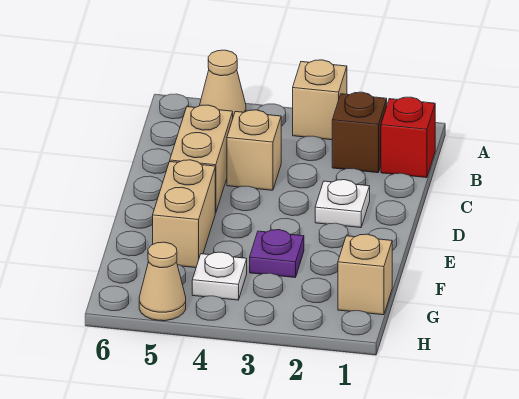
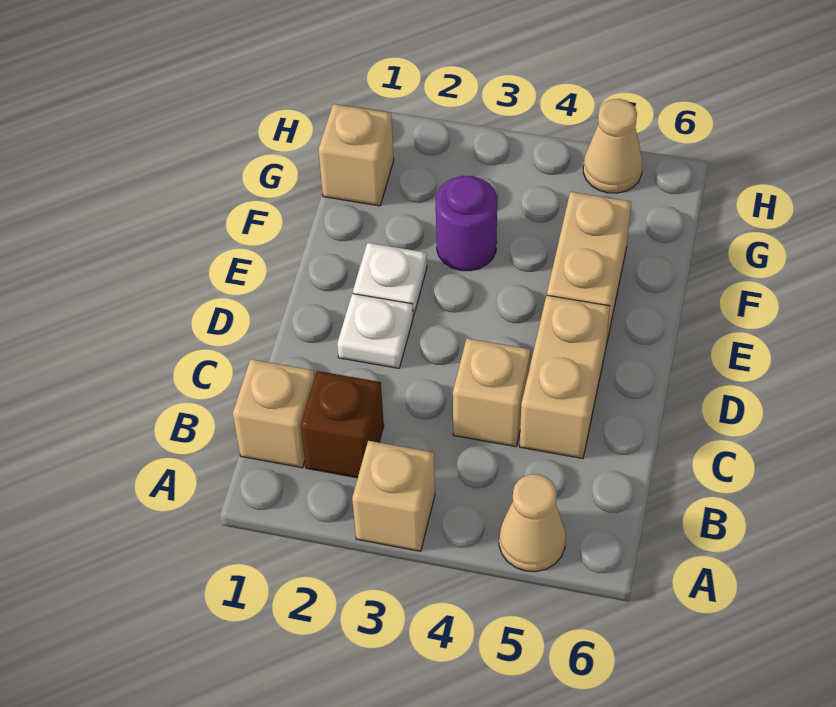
red 1x1 brick [381,97,435,178] -> tan 1x1 brick [233,359,315,468]
purple 1x1 plate [250,230,304,278] -> purple 1x1 round brick [436,176,497,271]
white 1x1 plate [192,252,247,300] -> white 1x1 plate moved to [353,243,427,316]

